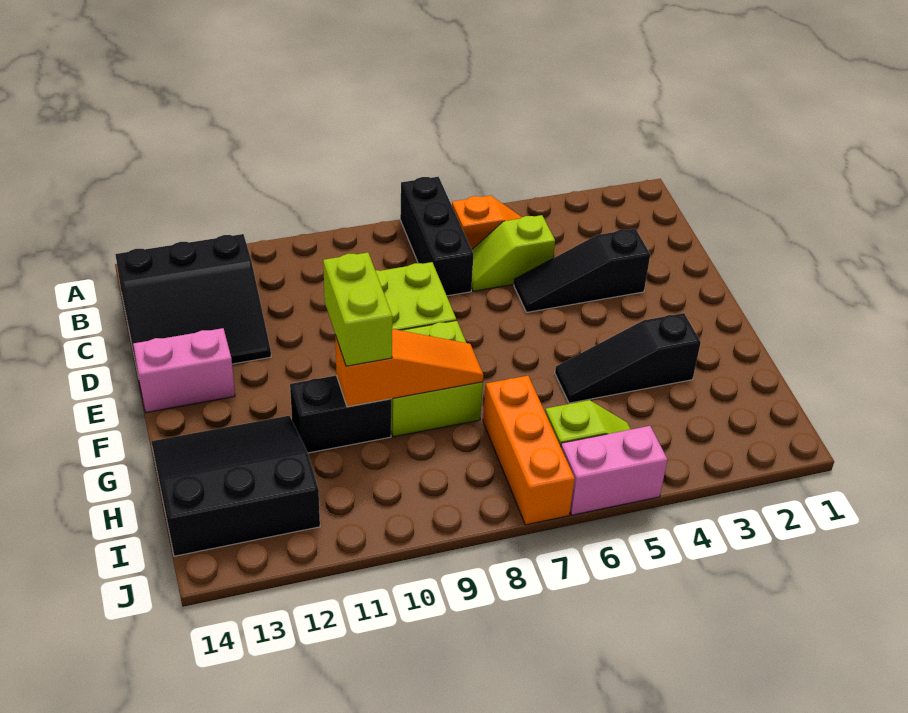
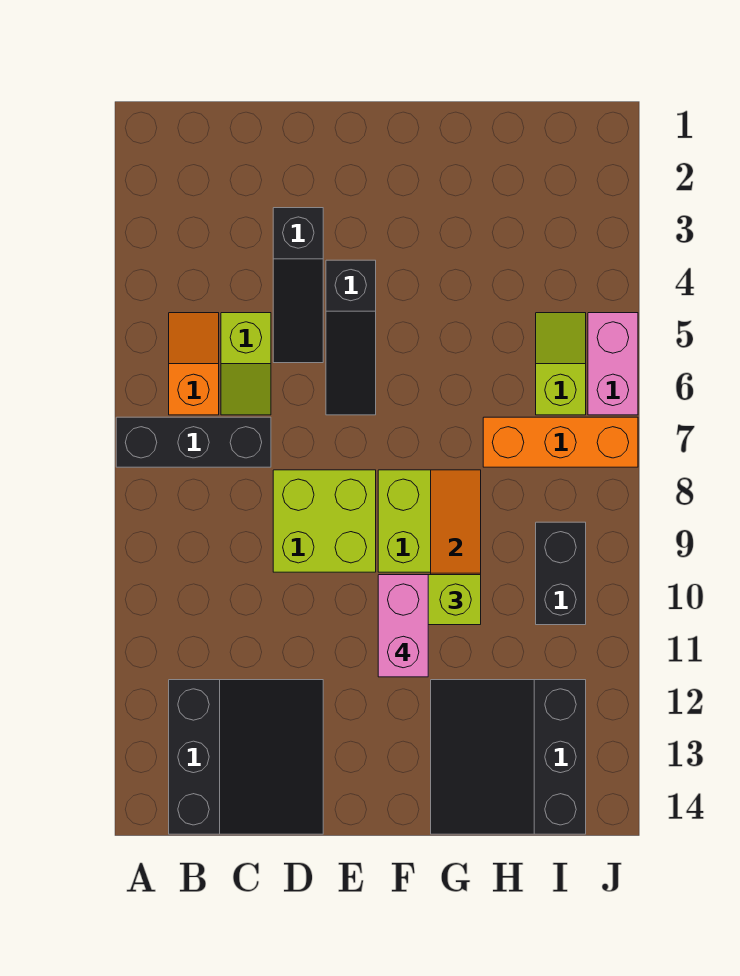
pink 1x2 brick [133,328,235,412] -> pink 1x2 brick moved to [378,575,428,677]
black 1x3 slope [555,313,701,403] -> black 1x3 slope moved to [326,260,376,415]
black 1x2 brick [290,376,391,453] -> black 1x2 brick moved to [536,522,586,625]

